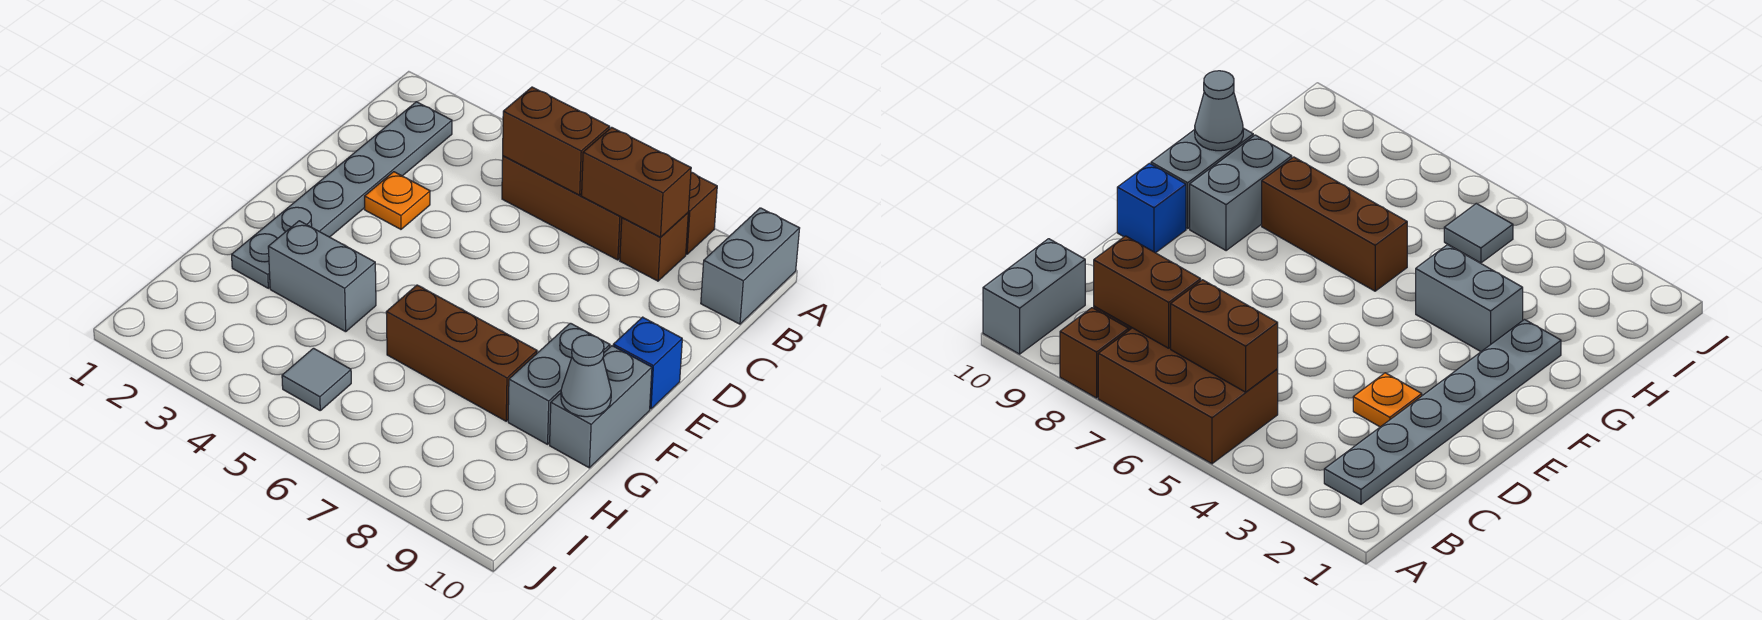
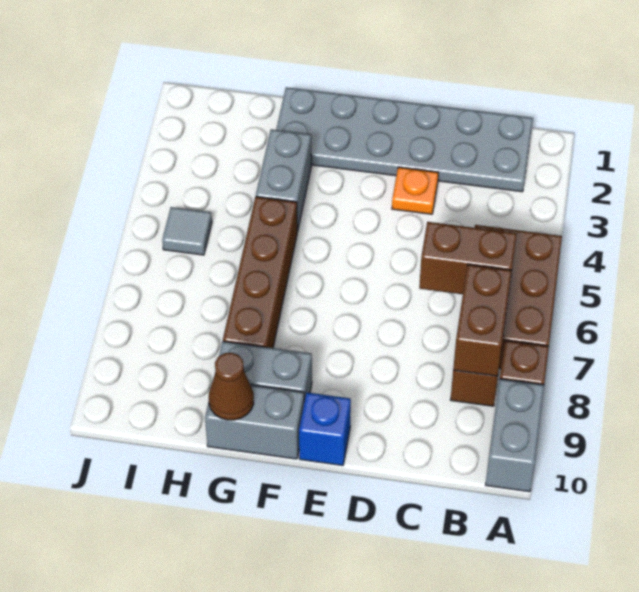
grey 1x2 brick [701,208,800,324] -> grey 1x2 brick turned to [486,379,544,492]
grey 1x6 plate [232,102,452,288] -> grey 2x6 plate [276,87,533,192]
brown 1x2 brick [503,87,610,195] -> brown 1x2 brick turned to [419,222,517,294]
brown 1x3 brick [386,285,537,421] -> brown 1x4 brick [223,197,297,348]
grey 1x1 cone [561,335,611,417] -> brown 1x1 cone [209,353,254,420]

